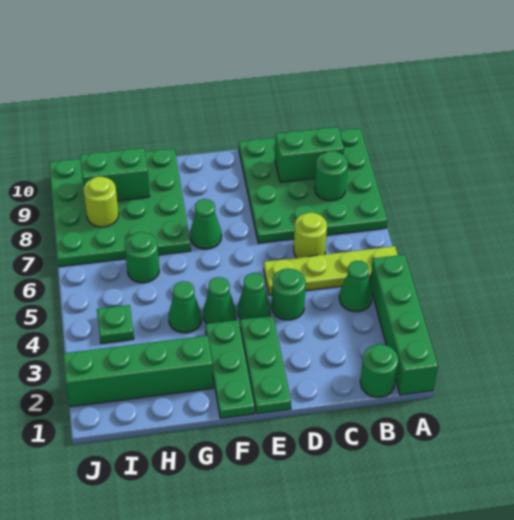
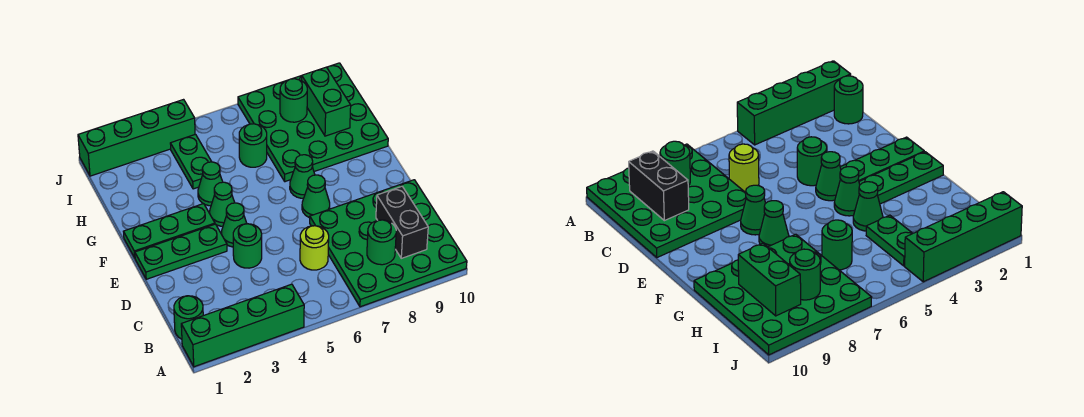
lime 1x4 plate [264,246,397,295] -> none
green 1x1 cone [339,261,372,312] -> green 1x1 cone moved to [302,175,330,218]
green 1x2 brick [275,127,344,182] -> black 1x2 brick [376,186,428,258]
green 1x4 brick [63,336,213,407] -> green 1x4 brick turned to [78,100,195,176]
green 1x1 plate [97,305,134,343] -> green 1x2 plate [170,134,212,189]
lime 1x1 round brick [84,176,119,227] -> green 1x1 round brick [280,79,307,122]

